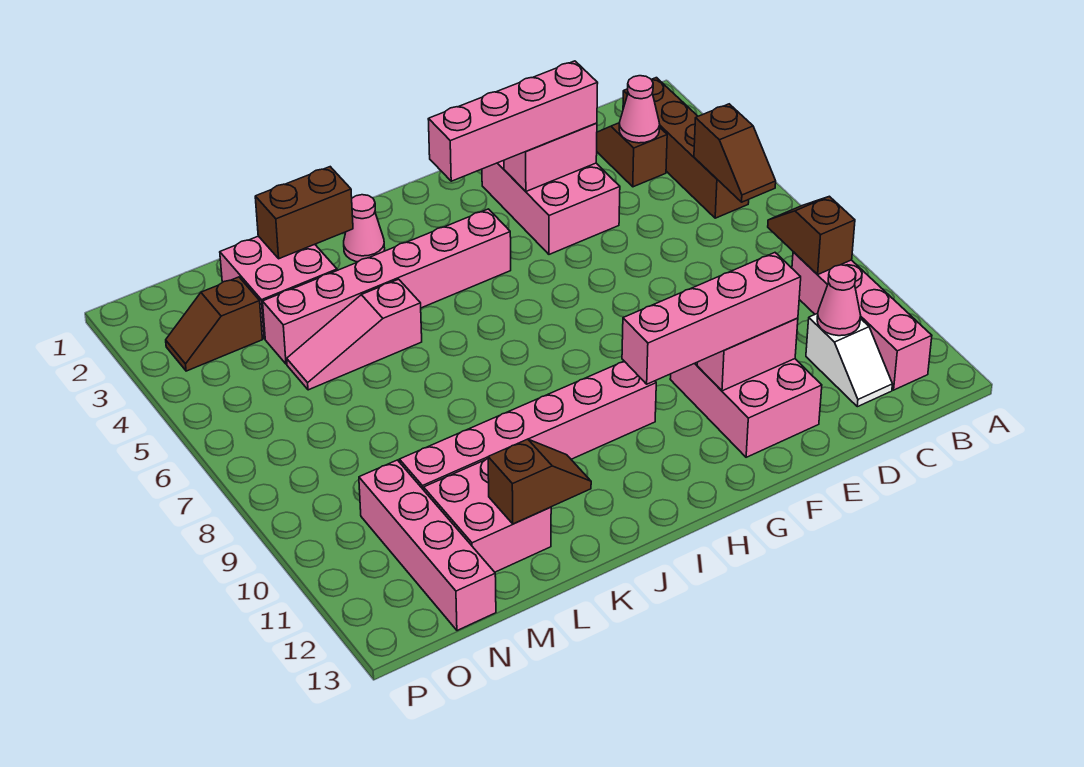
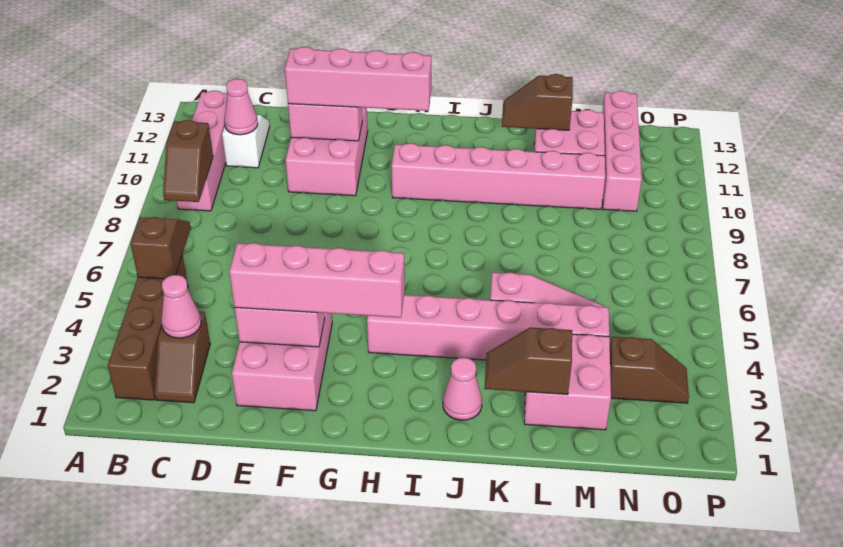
brown 1x2 brick [255,167,353,259] -> brown 1x2 slope [484,327,572,395]

